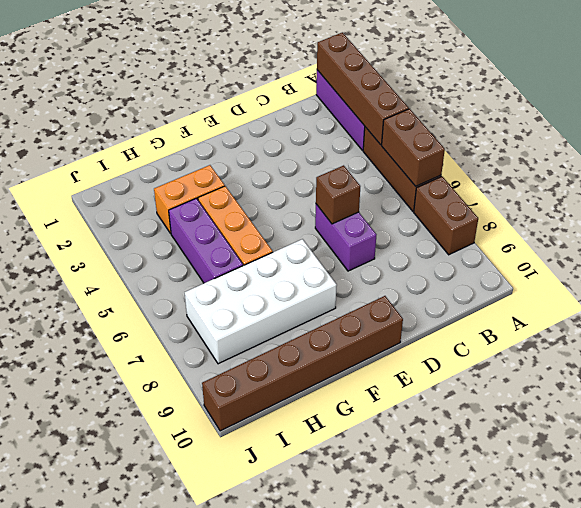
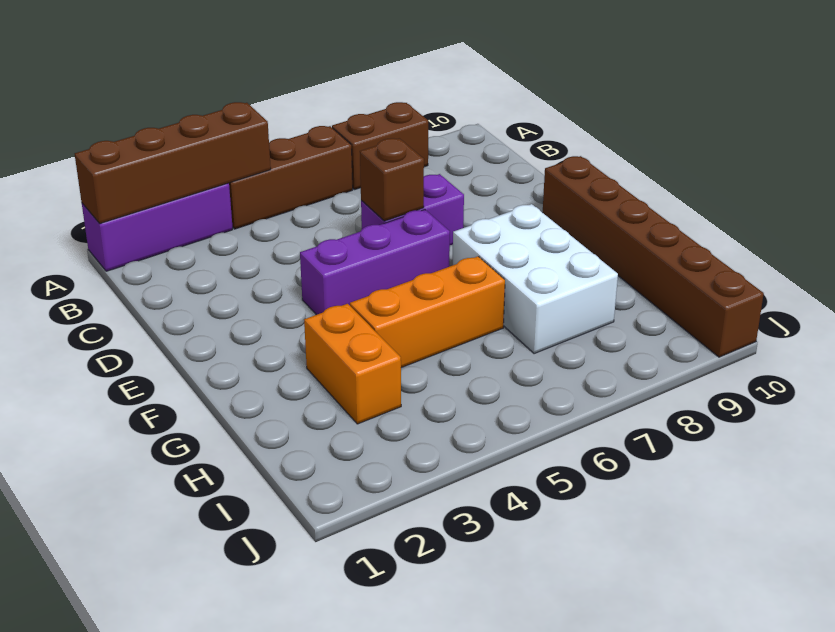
brown 1x2 brick [382,109,445,186] -> none
white 2x4 brick [185,239,337,364] -> white 2x3 brick [453,204,618,354]
purple 1x3 brick [169,198,243,283] -> purple 1x3 brick moved to [300,210,450,315]

